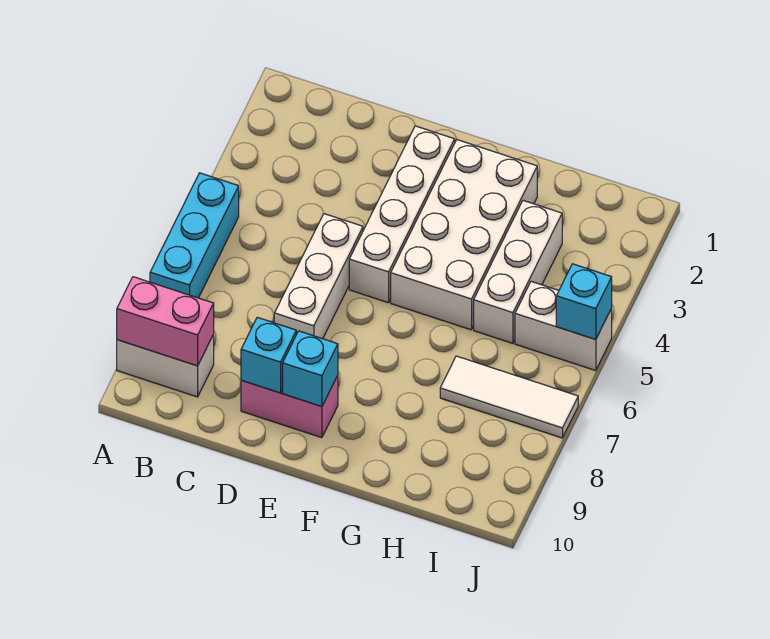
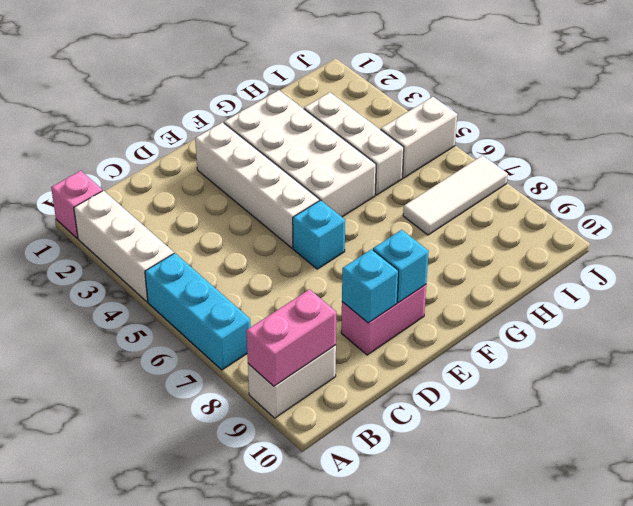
none -> pink 1x1 brick [51,171,103,238]
white 1x3 brick [274,214,363,339] -> white 1x3 brick moved to [74,191,174,302]
cyan 1x1 brick [556,264,612,340] -> cyan 1x1 brick moved to [293,200,345,269]

